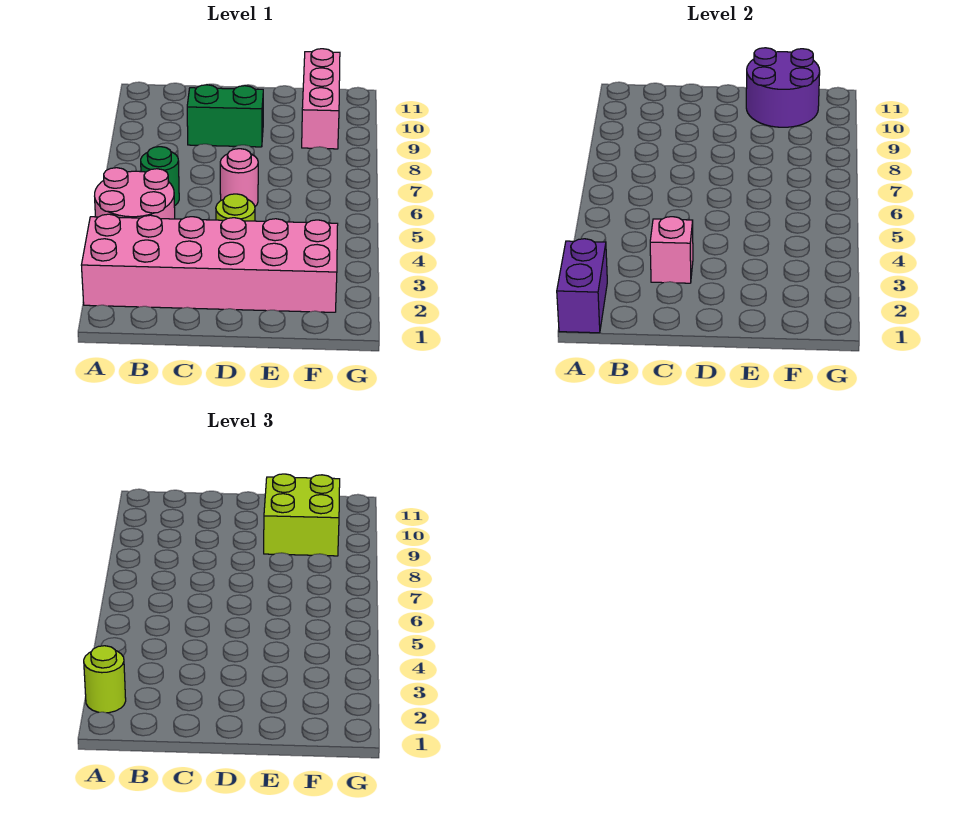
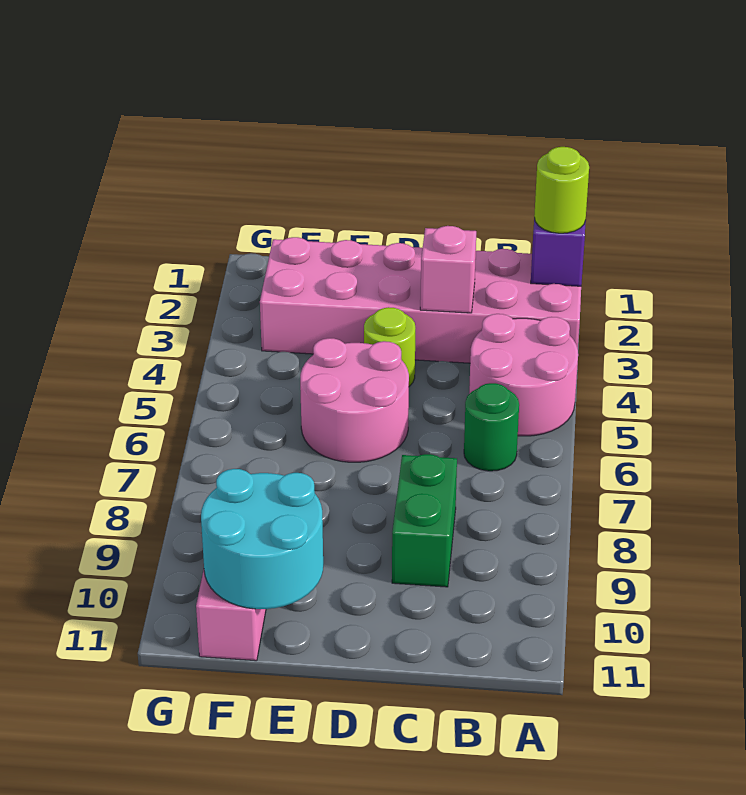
green 1x2 brick [187,85,263,147] -> green 1x2 brick turned to [392,454,457,587]
pink 1x1 round brick [220,149,258,206] -> pink 2x2 round brick [300,338,409,462]
lime 2x2 brick [264,474,340,556] -> none
purple 2x2 round brick [746,48,820,127] -> cyan 2x2 round brick [201,469,323,609]

